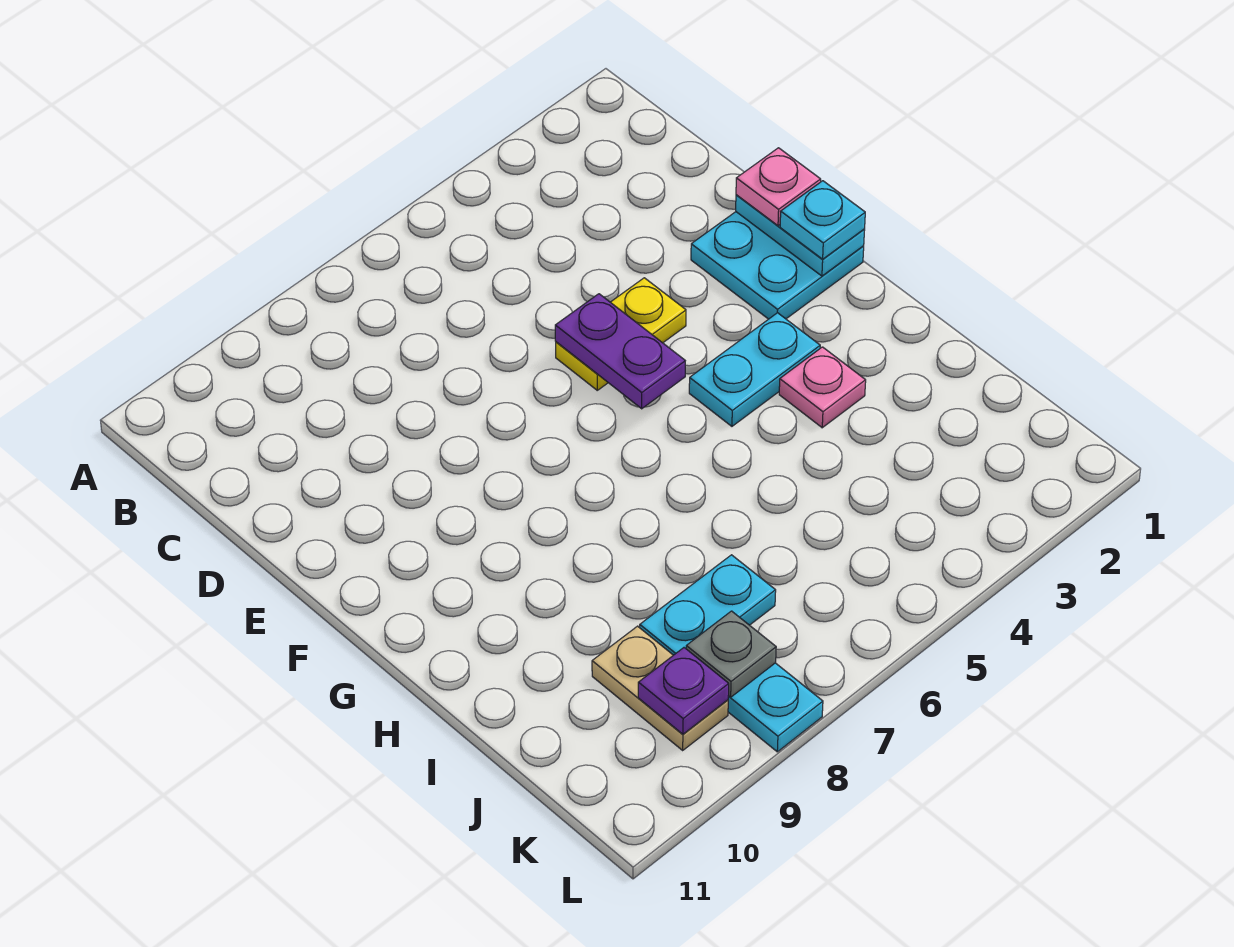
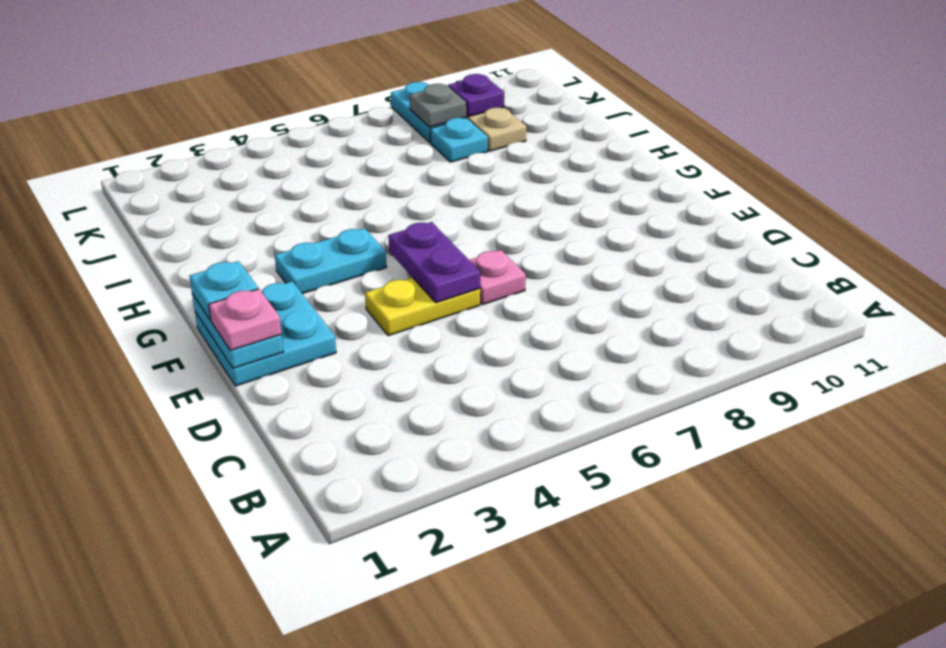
pink 1x1 plate [779,347,866,428] -> pink 1x1 plate moved to [469,250,526,305]
cyan 1x2 plate [640,555,776,655] -> cyan 1x1 plate [430,118,488,162]

